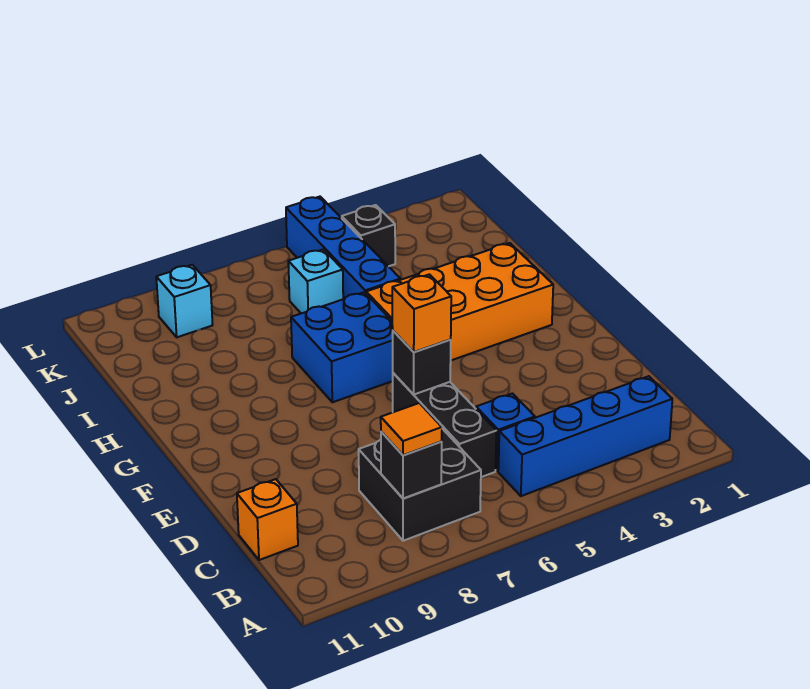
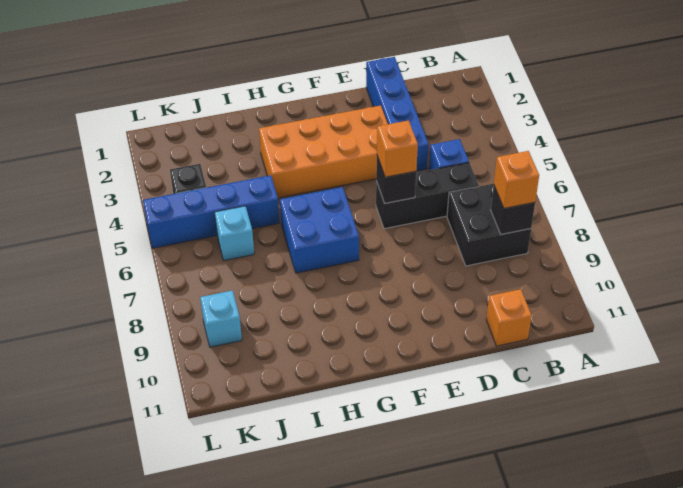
blue 1x4 brick [498,376,672,496] -> blue 1x4 brick moved to [366,57,428,171]
orange 1x1 tile [381,403,442,455] -> orange 1x1 brick [494,151,539,208]
orange 2x4 brick [366,243,553,360] -> orange 2x4 brick turned to [259,106,388,198]

